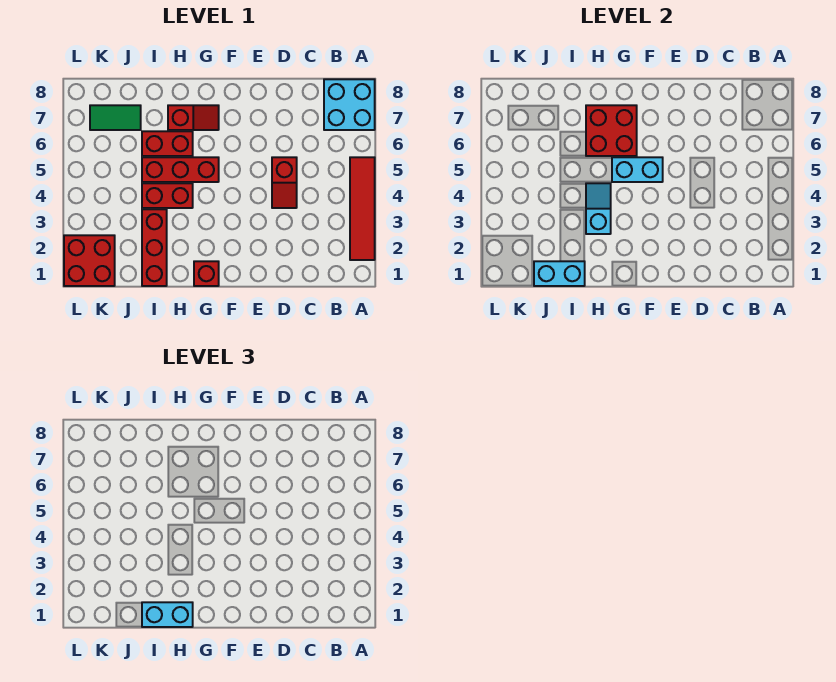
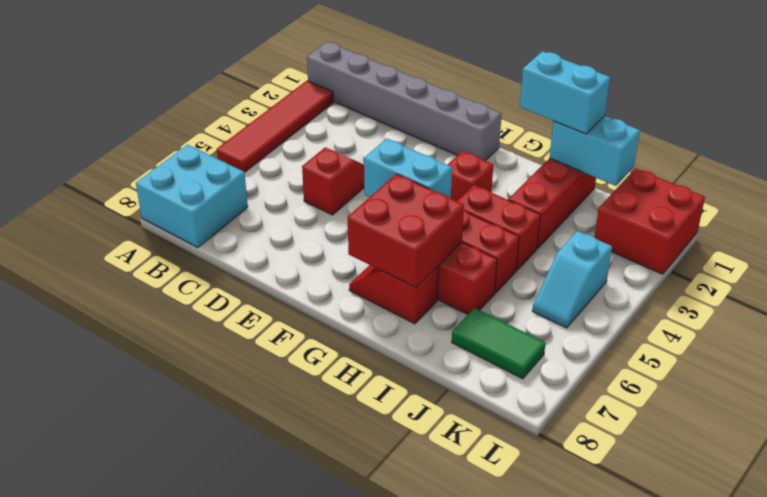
none -> grey 1x6 brick [307,42,502,161]
red 1x1 brick [194,261,219,286] -> red 1x1 brick moved to [448,151,493,201]
cyan 1x2 slope [586,183,611,234] -> cyan 1x2 slope moved to [532,231,612,328]

